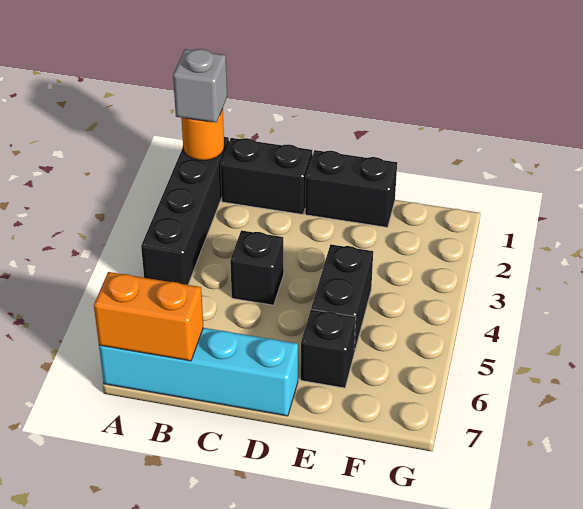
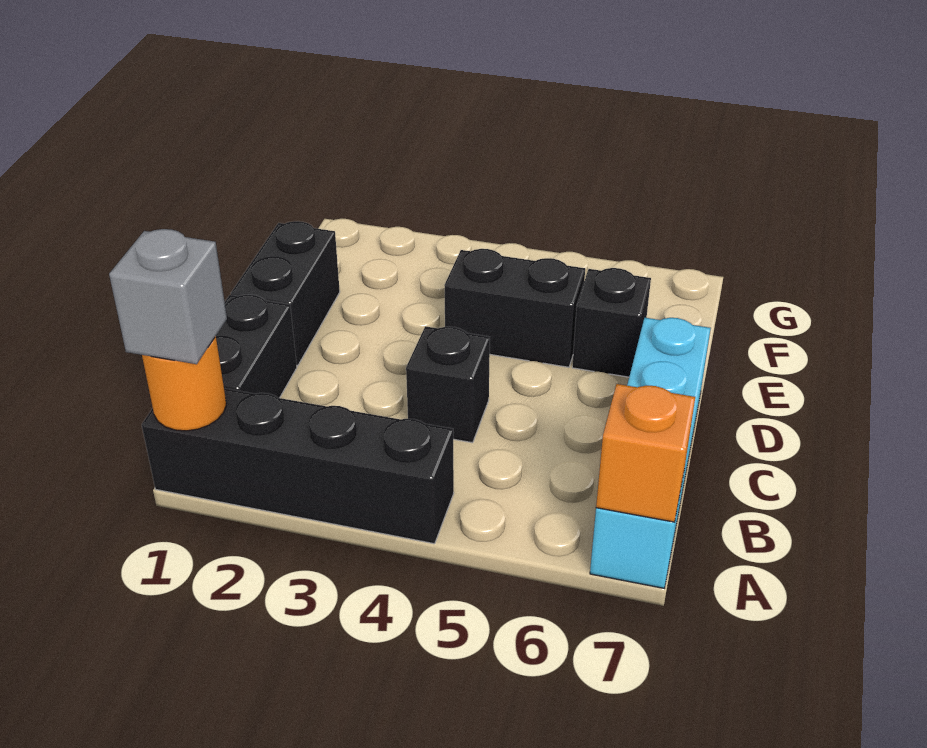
orange 1x2 brick [94,272,203,361] -> orange 1x1 brick [596,384,695,522]

